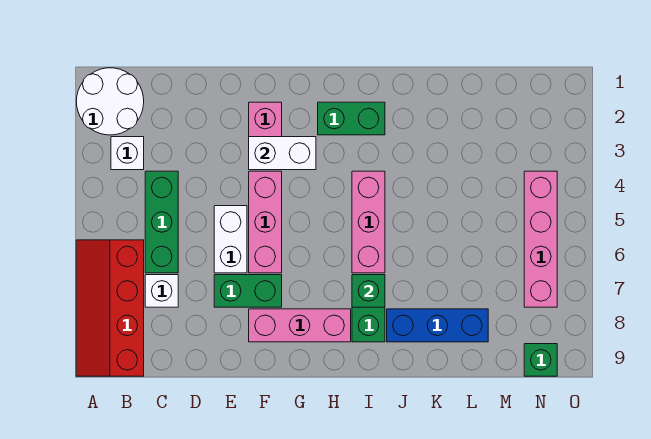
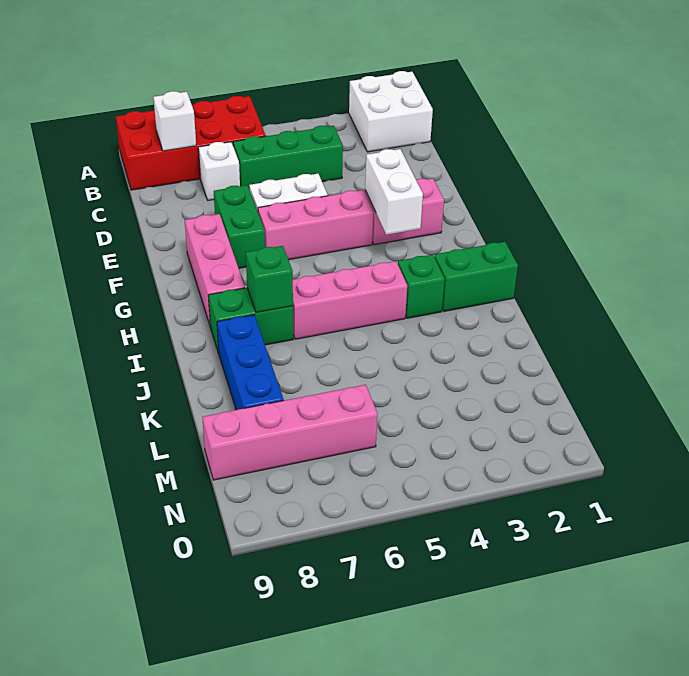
white 2x2 round brick [76,68,144,135] -> white 2x2 brick [349,71,433,152]
red 2x4 slope [76,240,144,376] -> red 2x4 brick [116,96,266,190]
white 1x1 brick [111,137,144,170] -> white 1x1 brick moved to [153,91,196,151]
green 1x2 brick [318,102,385,135] -> green 1x2 brick turned to [434,242,518,311]
pink 1x4 brick [524,171,557,307] -> pink 1x4 brick moved to [202,385,377,480]
green 1x1 brick [524,344,557,376] -> green 1x1 brick moved to [398,255,445,318]

